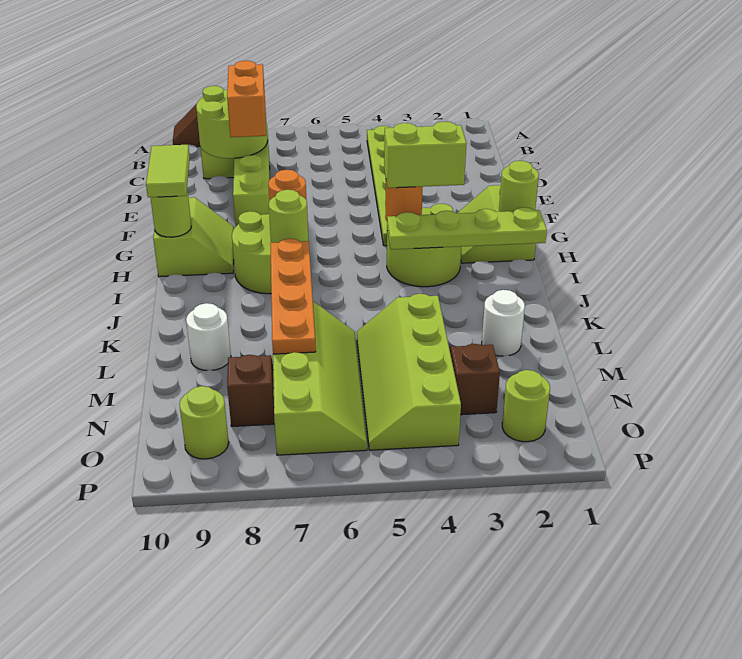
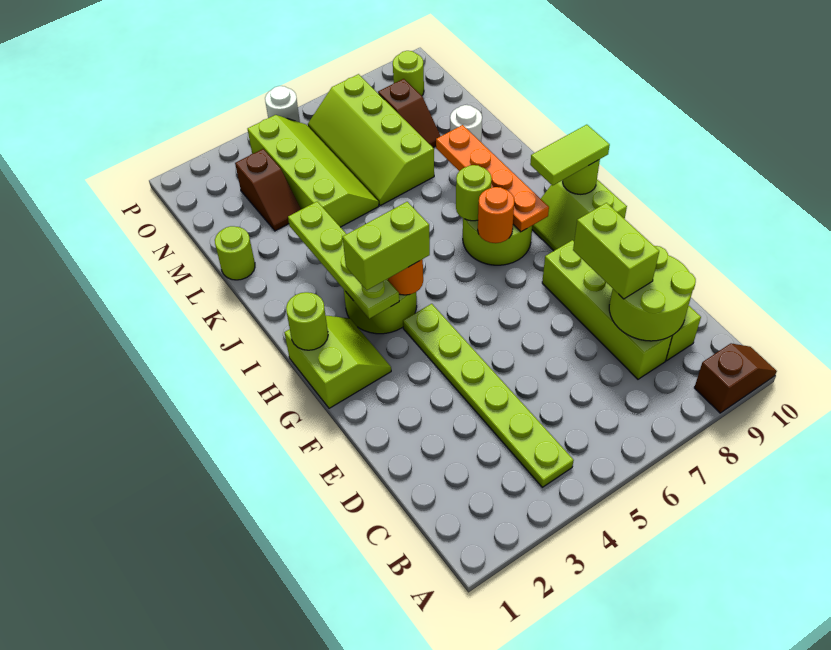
orange 1x2 brick [227,61,266,137] -> lime 1x2 brick [573,203,659,299]
lime 1x2 tile [146,145,190,197] -> lime 1x2 tile turned to [530,125,610,185]
lime 1x4 plate [387,207,547,249] -> lime 1x4 plate turned to [288,202,399,319]
orange 1x4 plate [270,239,316,354] -> orange 1x4 plate moved to [436,125,549,232]
white 1x1 round brick [482,290,525,356] -> white 1x1 round brick moved to [265,86,300,122]
lime 1x1 round brick [502,370,550,442] -> lime 1x1 round brick moved to [215,226,255,280]

